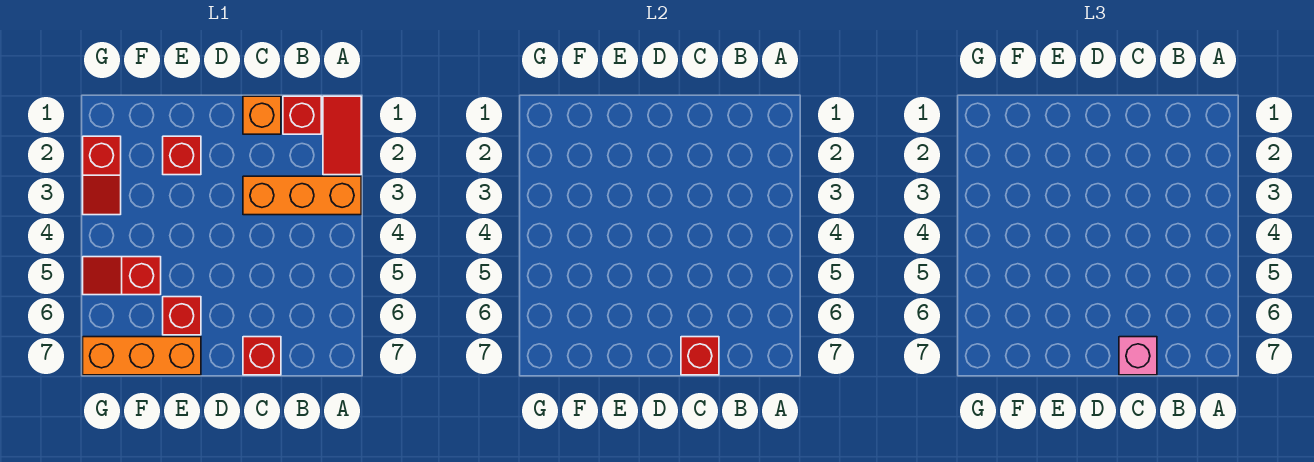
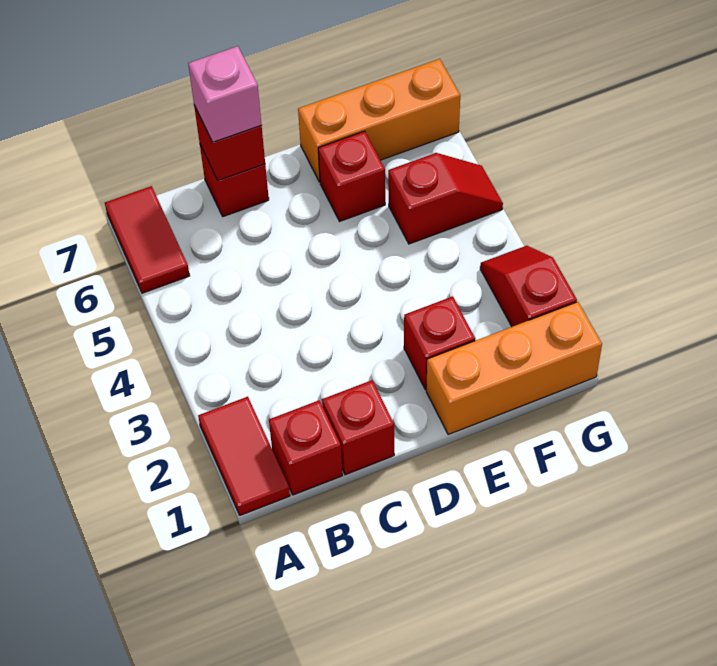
orange 1x3 brick [243,176,361,215] -> orange 1x3 brick moved to [426,302,602,435]
none -> red 1x2 tile [105,186,190,293]
orange 1x1 brick [243,96,281,134] -> red 1x1 brick [322,380,394,475]

